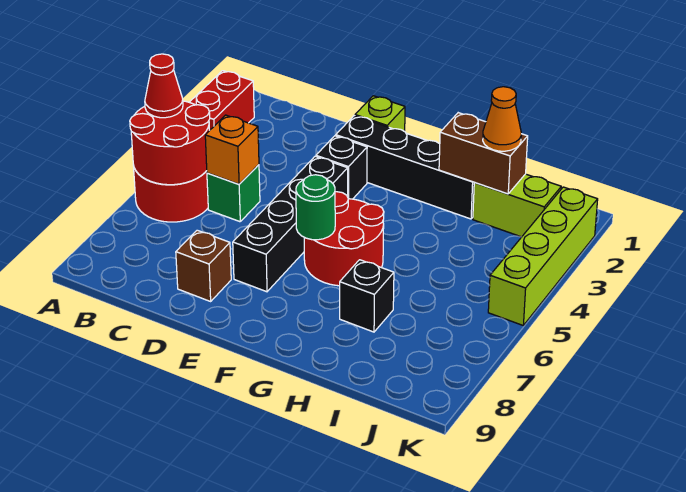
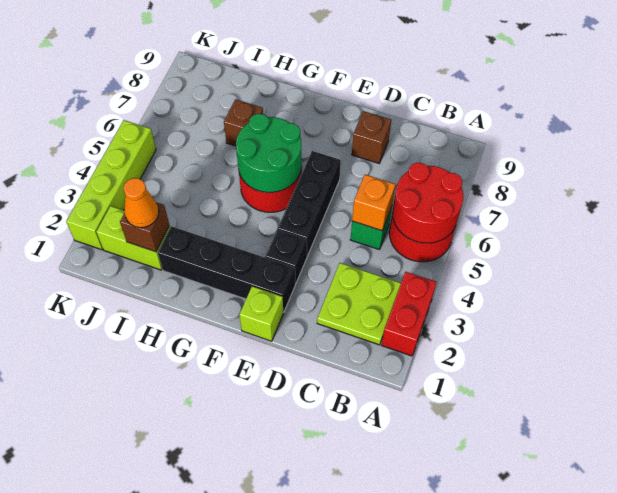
red 1x1 cone [145,54,183,118] -> none
none -> lime 2x2 plate [317,263,401,345]
black 1x4 brick [233,156,348,292] -> black 1x3 brick [278,151,341,256]
green 1x1 round brick [296,175,335,240] -> green 2x2 round brick [236,114,302,192]
brown 1x2 brick [439,113,528,194] -> brown 1x1 brick [120,202,169,252]
black 1x1 brick [340,260,394,332] -> brown 1x1 brick [224,99,263,146]

